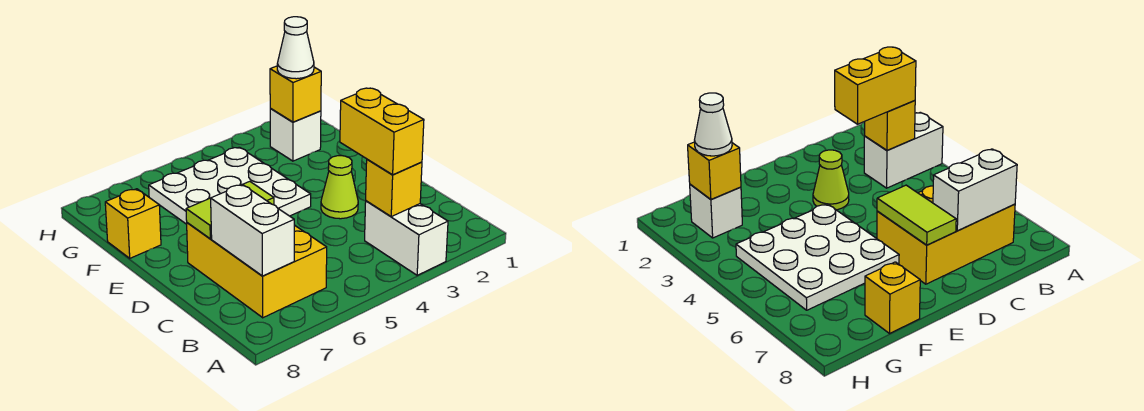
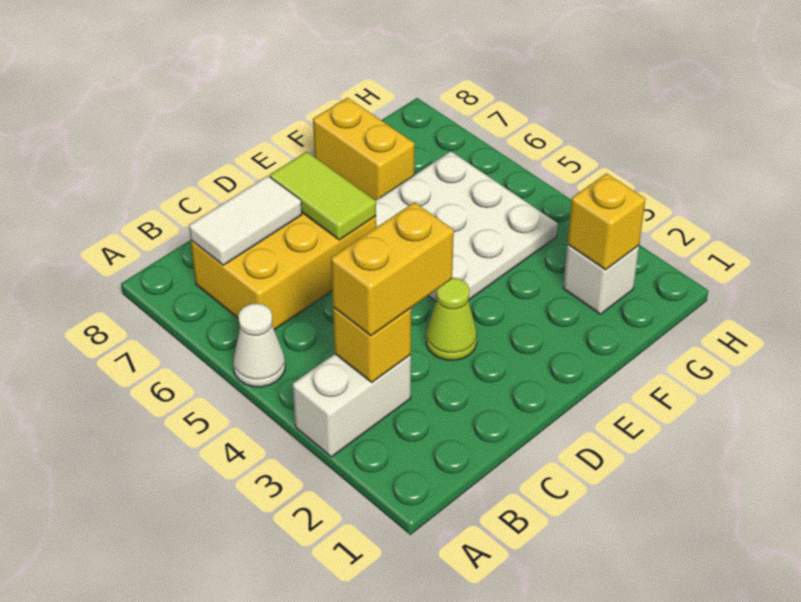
white 1x2 brick [211,184,294,276] -> white 1x2 tile [189,176,302,265]
yellow 1x1 brick [105,189,161,258] -> yellow 1x2 brick [313,98,414,201]
white 1x1 cone [277,17,314,79] -> white 1x1 cone moved to [233,304,285,387]

